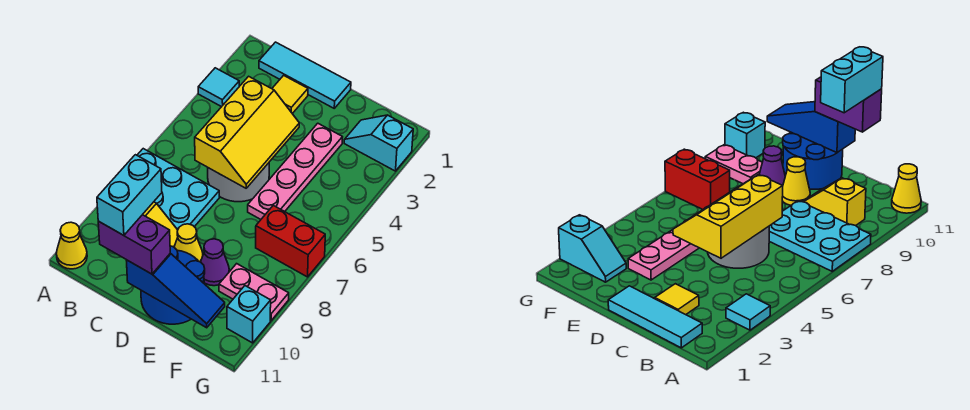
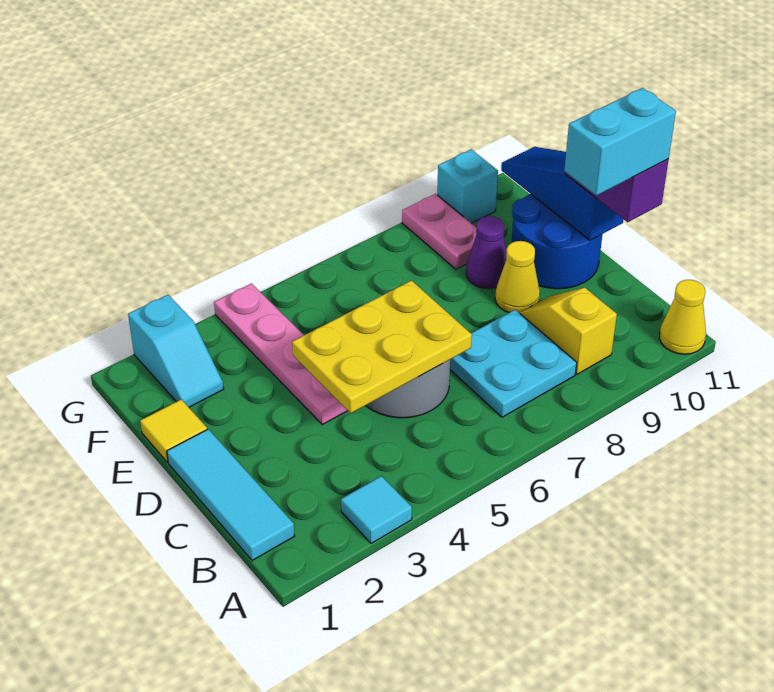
cyan 2x3 plate [137,149,219,230] -> cyan 2x2 plate [450,310,577,417]
yellow 1x1 tile [272,75,308,114] -> yellow 1x1 tile moved to [140,399,207,462]
yellow 2x3 slope [195,76,299,188] -> yellow 2x3 plate [292,281,472,413]
pink 1x4 plate [248,123,342,219] -> pink 1x4 plate turned to [214,284,348,424]
red 1x2 brick [256,205,325,277] -> none

